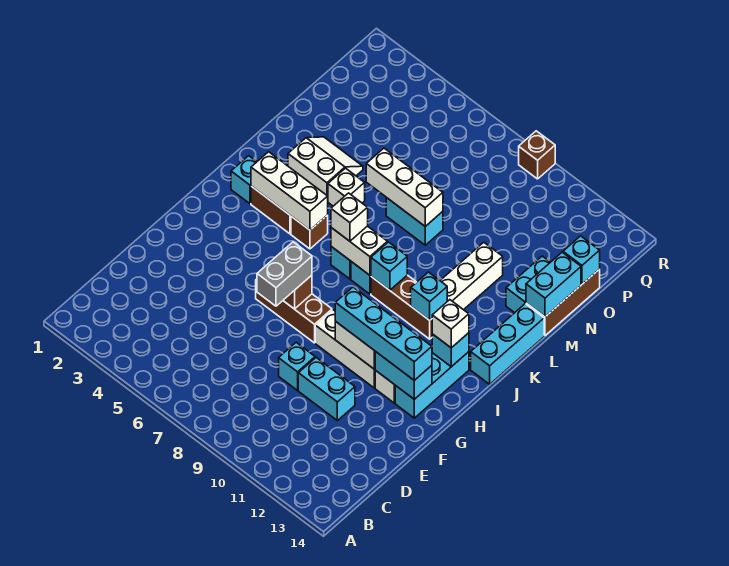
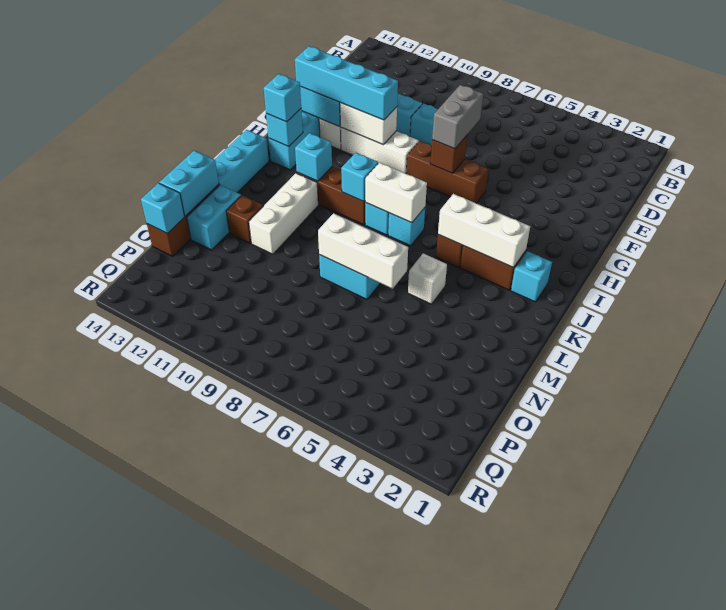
white 1x1 brick [432,300,469,348] -> cyan 1x1 brick [264,74,301,122]
white 1x1 brick [331,193,368,241] -> none
white 2x2 slope [288,137,363,196] -> none
brown 1x1 brick [519,131,555,179] -> brown 1x1 brick moved to [226,195,263,243]

